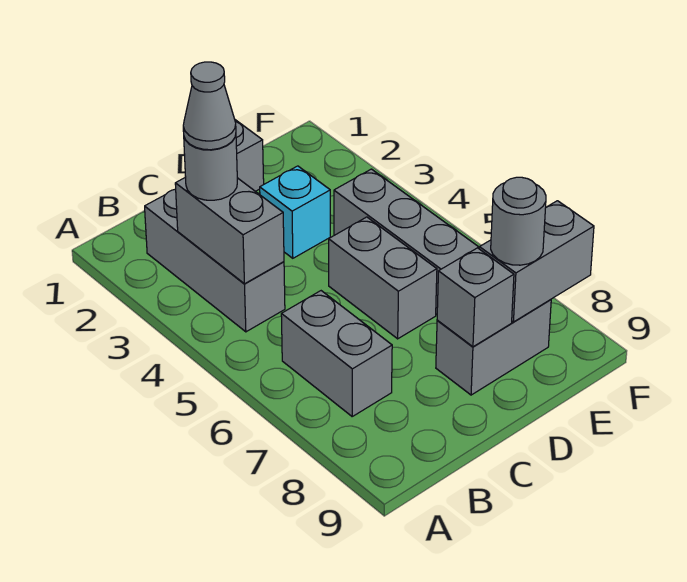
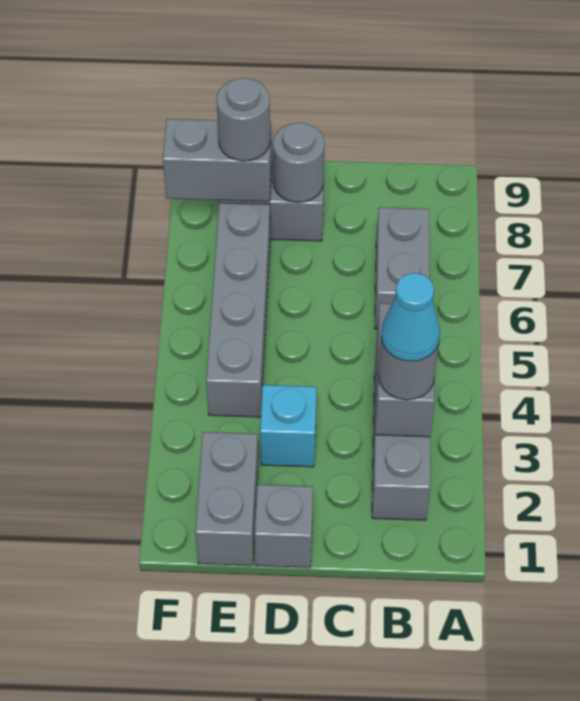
grey 1x1 cone [183,62,236,150] -> cyan 1x1 cone [381,273,440,362]
grey 1x2 brick [329,217,437,339] -> grey 1x2 brick moved to [195,432,258,566]
grey 1x1 brick [437,248,514,347] -> grey 1x1 round brick [273,123,325,203]

